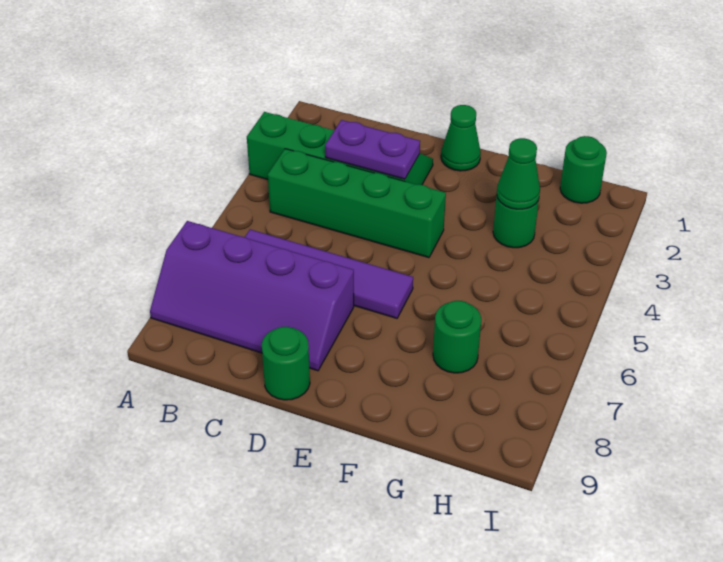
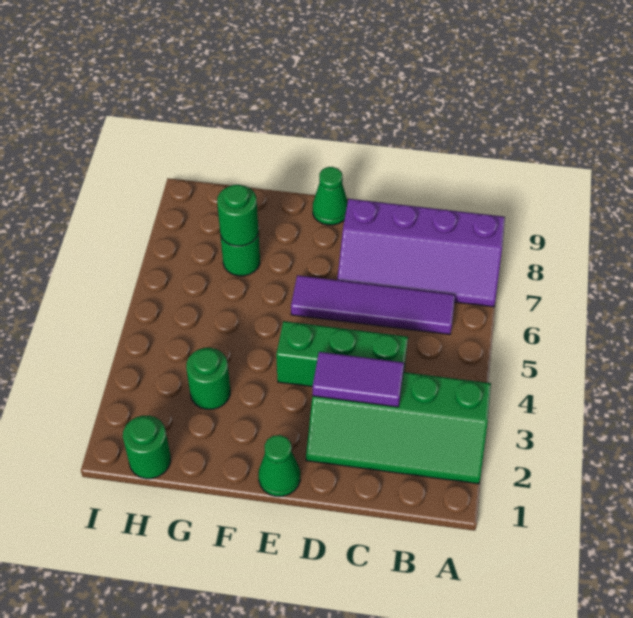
purple 2x4 slope [150,221,354,371] -> purple 2x4 slope turned to [337,199,505,307]
green 1x4 brick [268,149,446,258] -> green 1x3 brick [276,321,408,387]
purple 1x2 plate [325,120,420,179] -> purple 1x2 tile [312,352,404,407]
green 1x1 round brick [262,327,310,400] -> green 1x1 round brick moved to [217,185,258,246]
green 1x1 cone [497,138,540,209] -> green 1x1 cone moved to [313,167,348,225]

